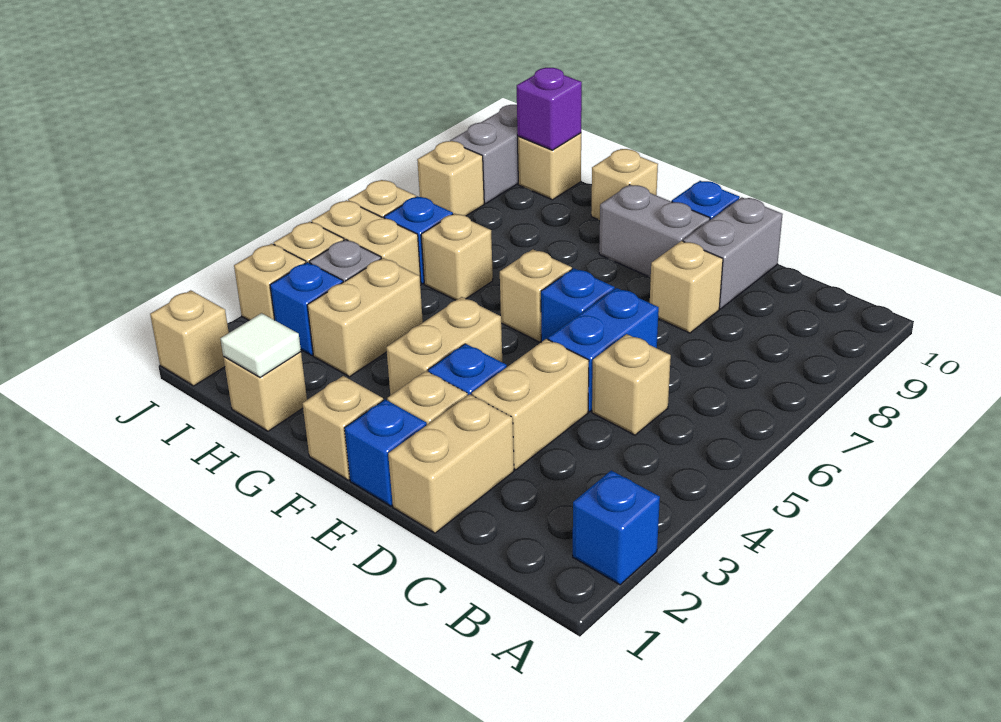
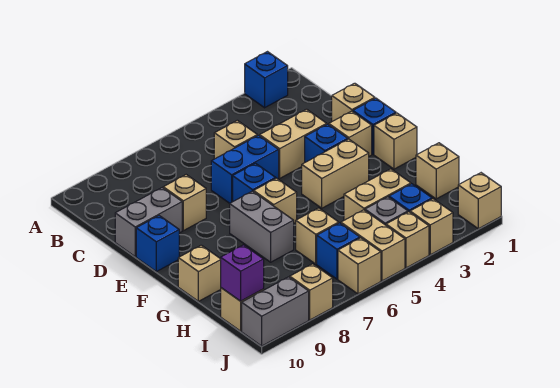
tan 1x2 brick [388,394,514,533] -> tan 1x1 brick [332,83,375,121]
grey 1x2 brick [599,185,710,277] -> grey 1x2 brick moved to [230,191,294,262]
white 1x1 tile [220,313,301,377] -> none

